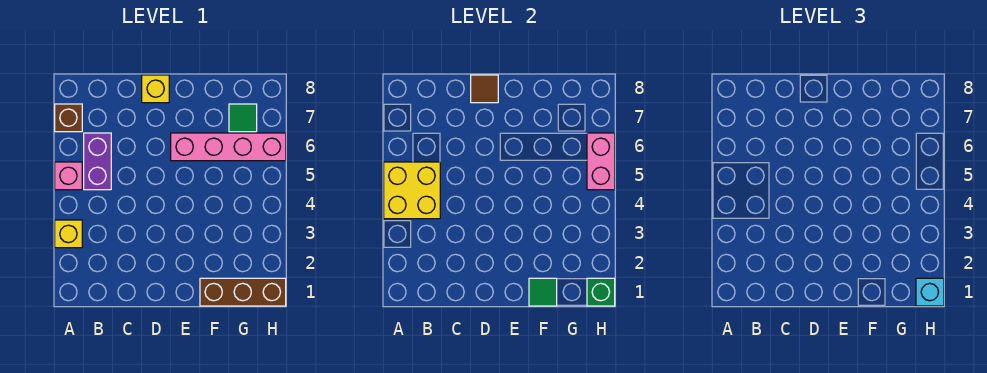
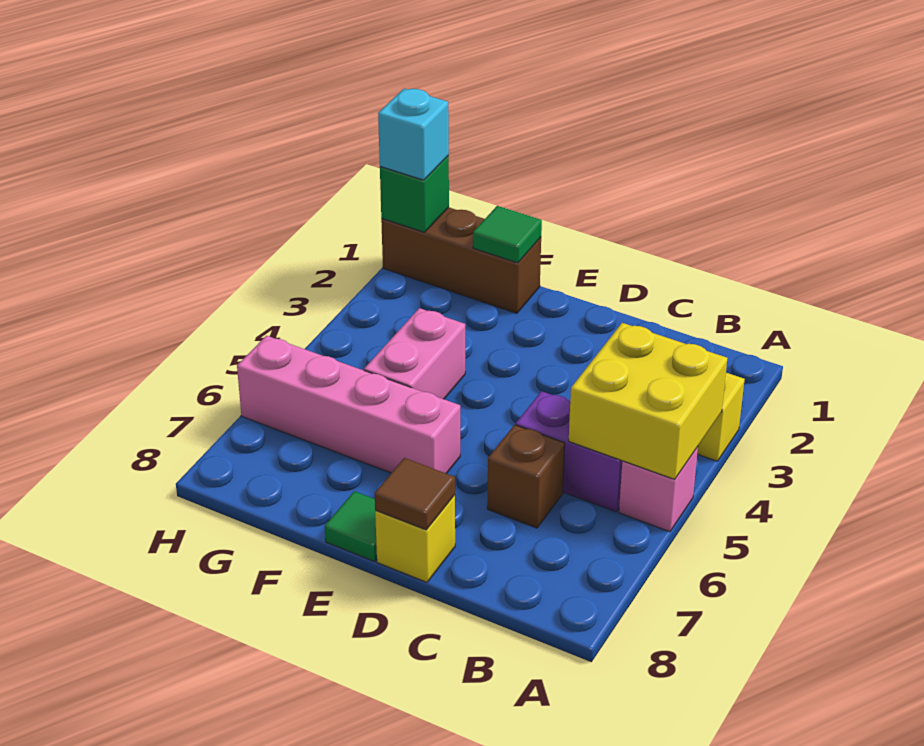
brown 1x1 brick [55,104,82,132] -> brown 1x1 brick moved to [487,425,565,528]
purple 1x2 brick [84,133,111,190] -> purple 1x2 brick turned to [516,391,622,512]
green 1x1 tile [229,104,257,132] -> green 1x1 tile moved to [325,491,377,561]
pink 1x2 brick [587,133,615,190] -> pink 1x2 brick moved to [364,308,465,399]

